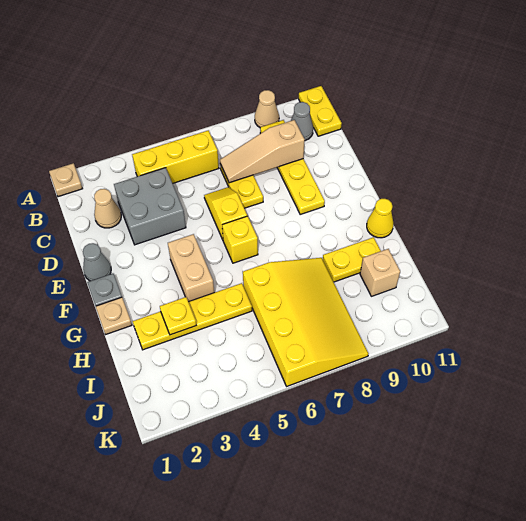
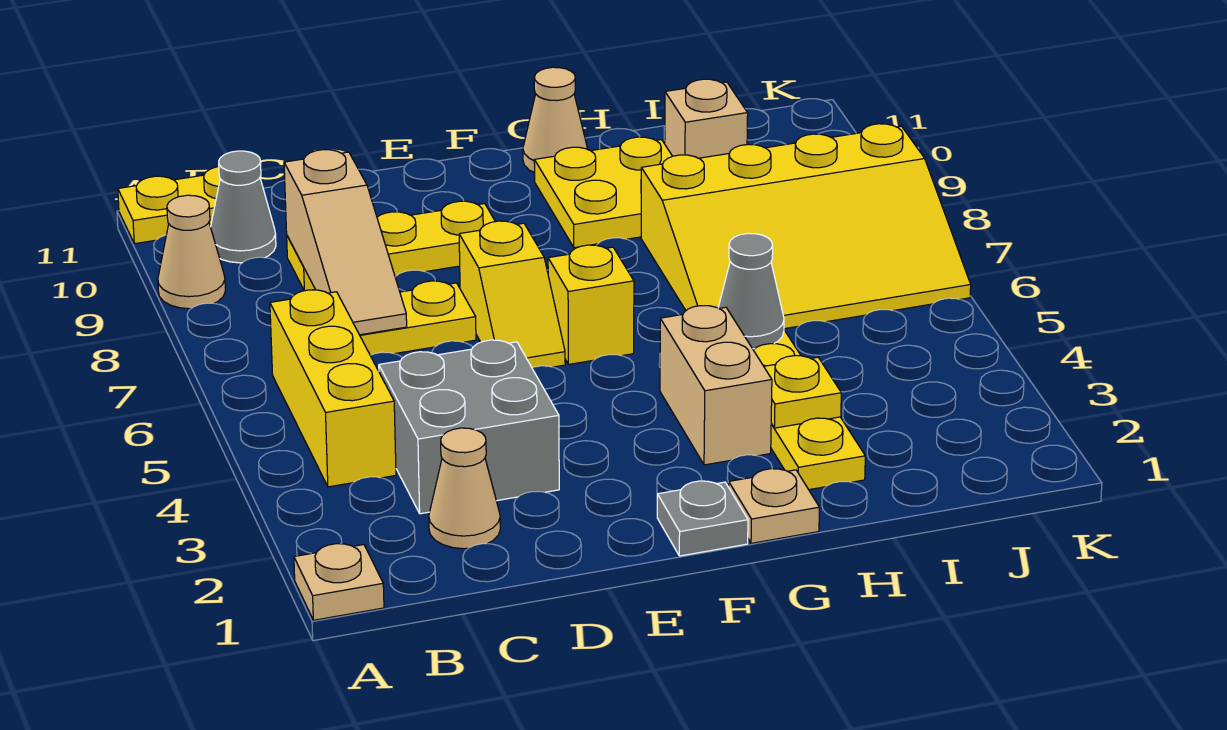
yellow 1x4 plate [260,120,325,214] -> yellow 1x3 plate [287,201,495,291]
yellow 1x2 slope [204,187,247,240] -> yellow 1x2 slope turned to [459,221,565,368]
grey 1x1 cone [83,243,111,281] -> grey 1x1 cone moved to [718,233,784,349]
tan 1x2 brick [168,234,214,302] -> tan 1x2 brick turned to [660,306,772,465]
yellow 1x1 cone [367,199,393,238] -> tan 1x1 cone [523,67,588,173]
yellow 3x4 slope [243,258,368,386] -> yellow 3x4 slope turned to [641,124,971,329]
yellow 1x2 plate [323,237,381,282] -> yellow 2x2 plate [534,137,672,248]

